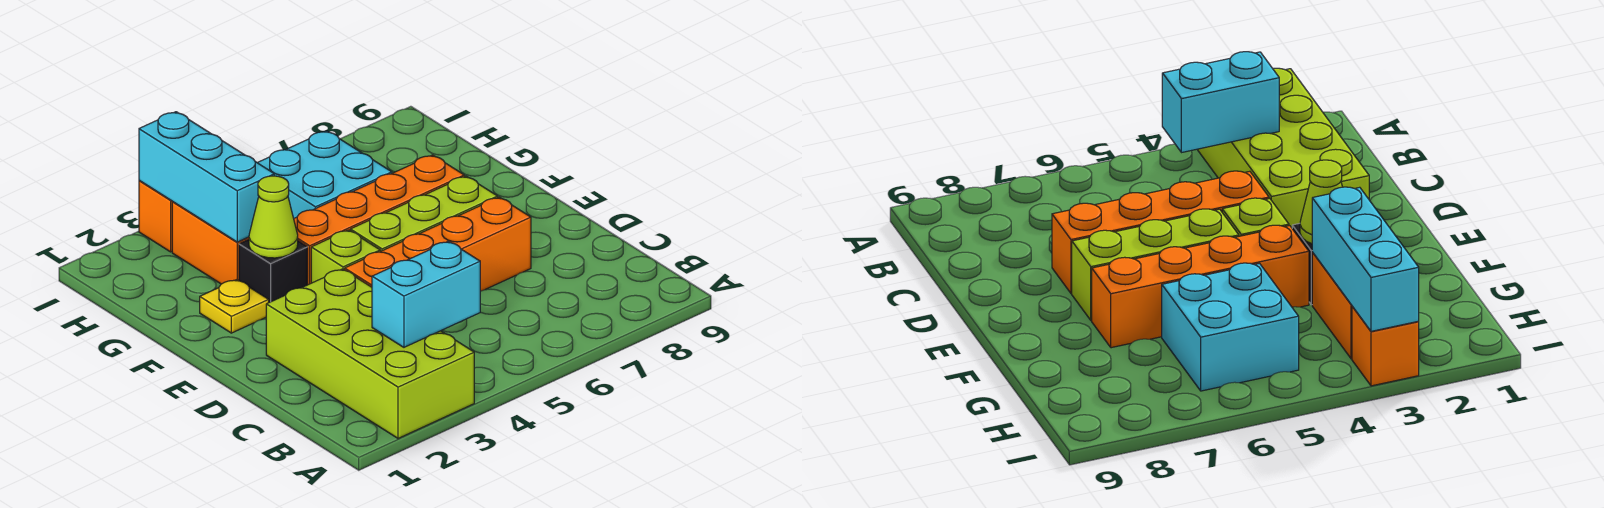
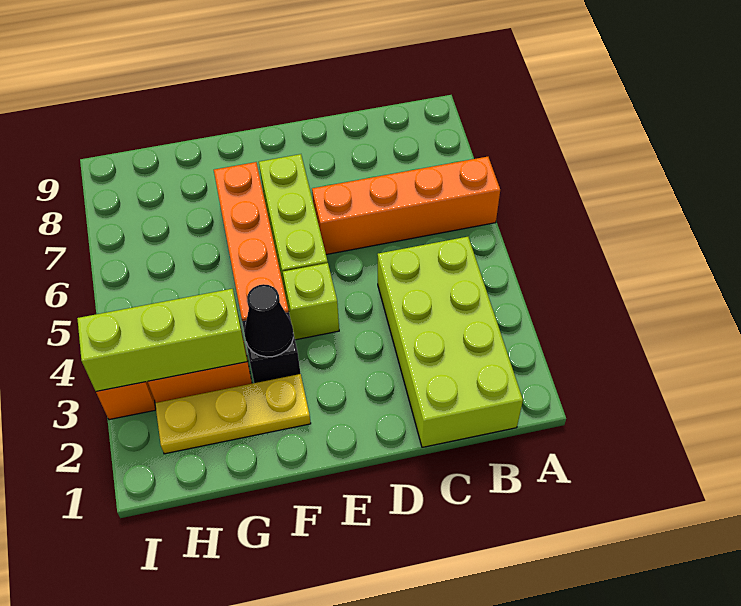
lime 2x4 brick [266,269,474,438] -> lime 2x4 brick turned to [378,237,523,447]
cyan 1x2 brick [372,241,480,347] -> none
orange 1x4 brick [345,197,531,291] -> orange 1x4 brick turned to [312,157,500,255]
yellow 1x1 plate [200,280,269,333] -> yellow 1x3 plate [155,374,311,454]
lime 1x1 cone [249,176,298,258] -> black 1x1 cone [245,284,293,357]
cyan 1x3 brick [139,112,274,242] -> lime 1x3 brick [77,289,247,391]
cyan 2x2 brick [258,131,392,218] -> none

